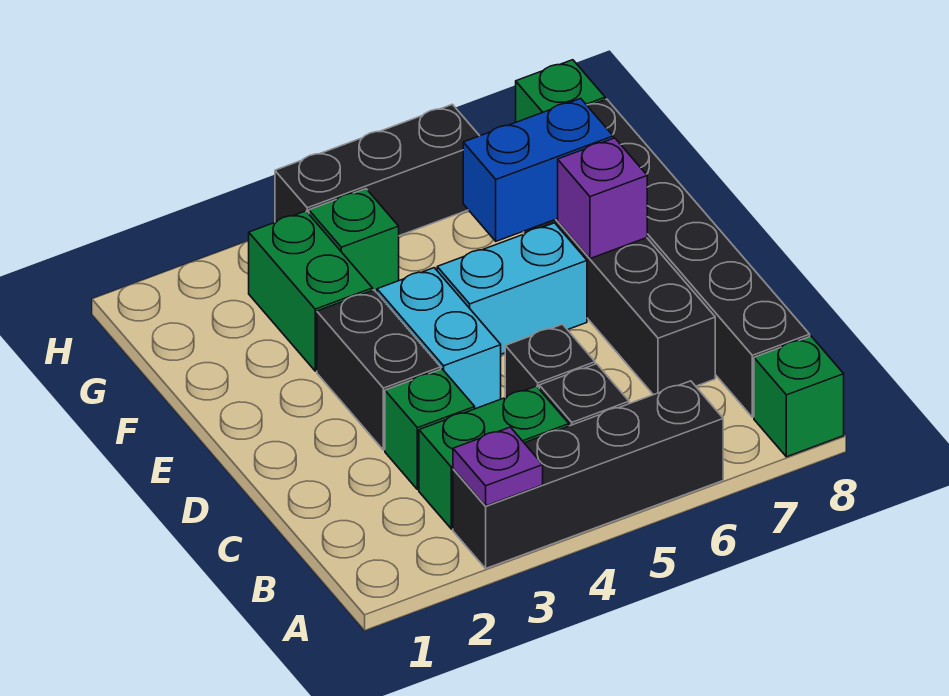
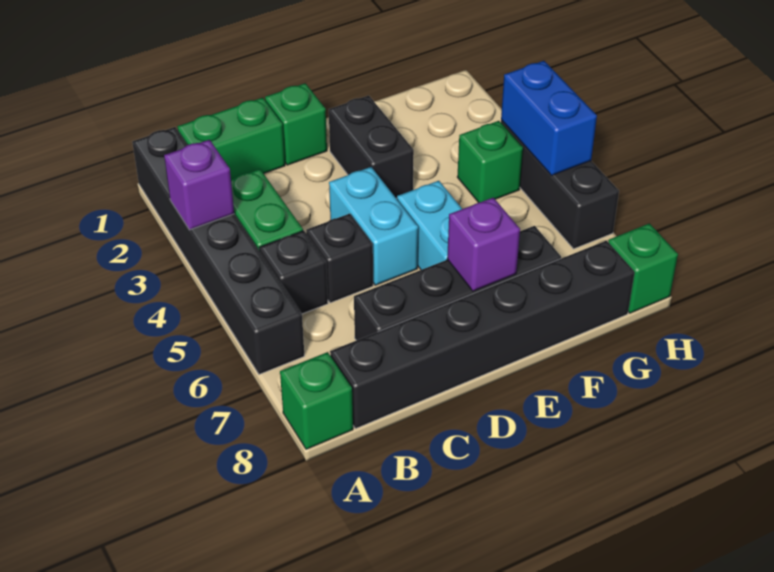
black 1x4 brick [453,381,723,568] -> black 1x6 brick [132,127,304,374]
purple 1x1 plate [453,427,543,506] -> purple 1x1 brick [164,140,234,230]
green 1x1 brick [385,369,475,490] -> green 1x1 brick moved to [265,83,327,165]
black 1x2 brick [317,290,441,450] -> black 1x2 brick turned to [329,96,414,198]
cyan 1x2 brick [377,268,501,409] -> cyan 1x2 brick turned to [329,167,418,285]
green 1x2 brick [249,211,373,371] -> green 1x2 brick moved to [177,98,285,179]
blue 1x2 brick [463,98,613,241] -> blue 1x2 brick moved to [501,61,597,175]

